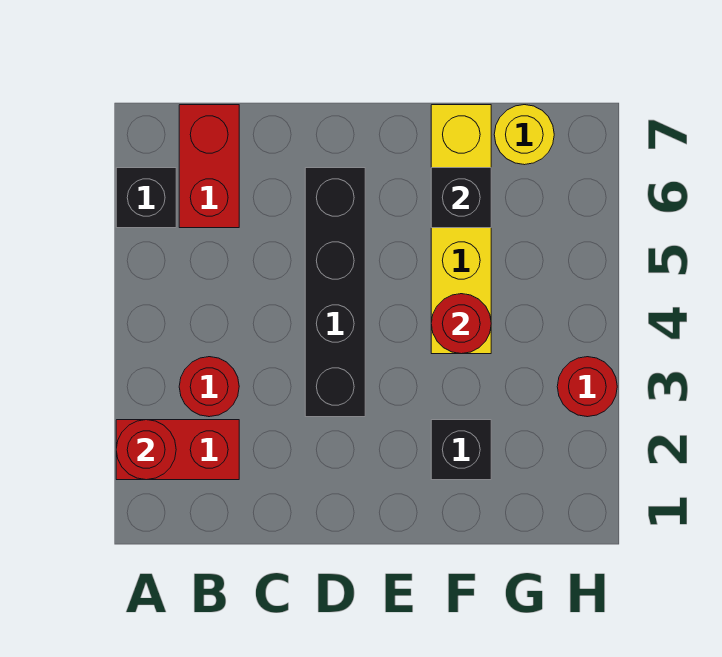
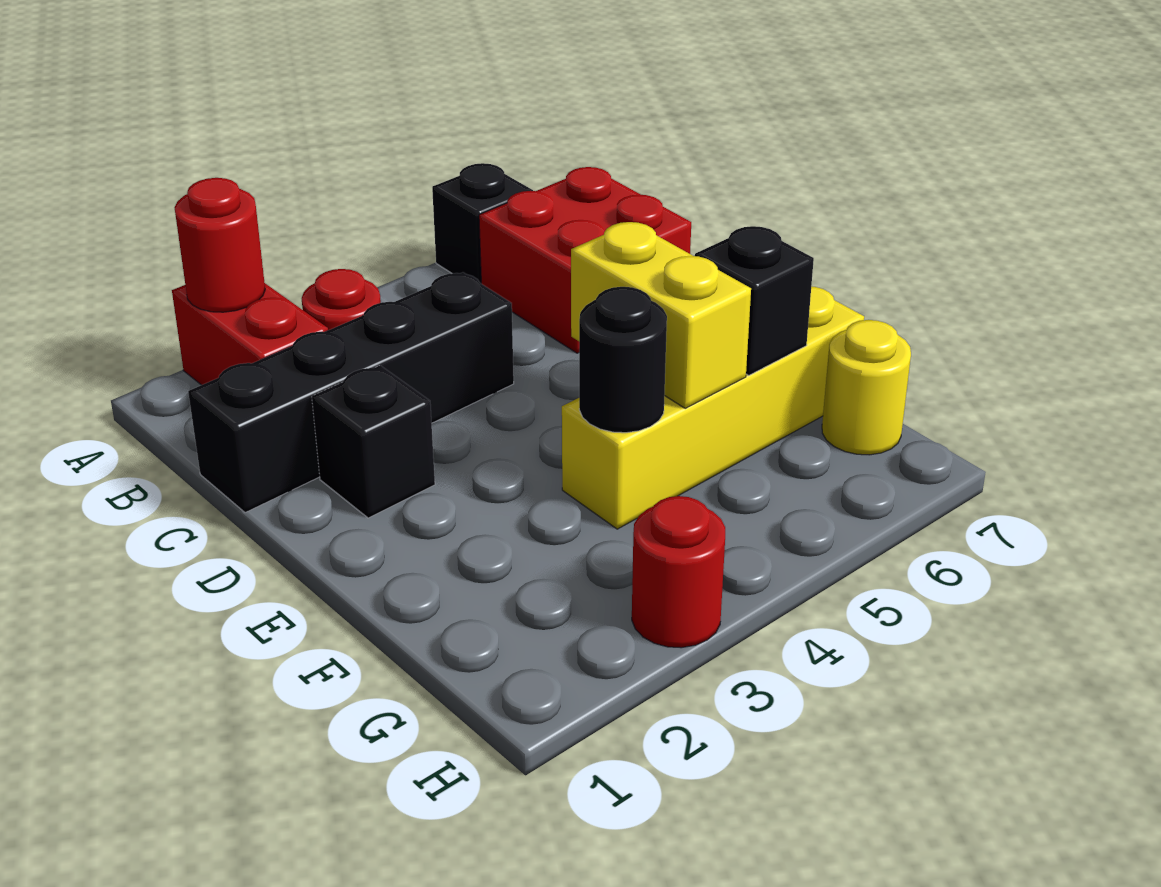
red 1x2 brick [179,105,239,228] -> red 2x2 brick [479,167,691,353]
black 1x4 brick [305,168,365,417] -> black 1x4 brick moved to [188,272,514,513]
none -> yellow 1x2 brick [571,222,751,408]
black 1x1 brick [431,420,491,480] -> black 1x1 brick moved to [312,365,435,518]
red 1x1 round brick [431,294,491,354] -> black 1x1 round brick [579,287,667,433]

